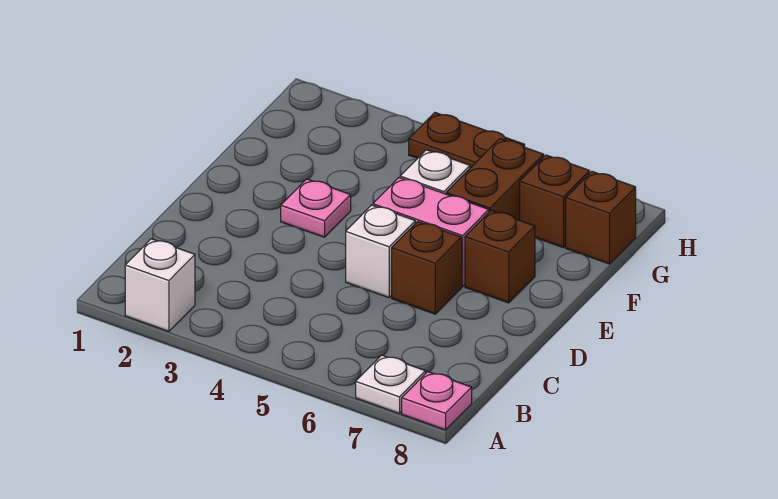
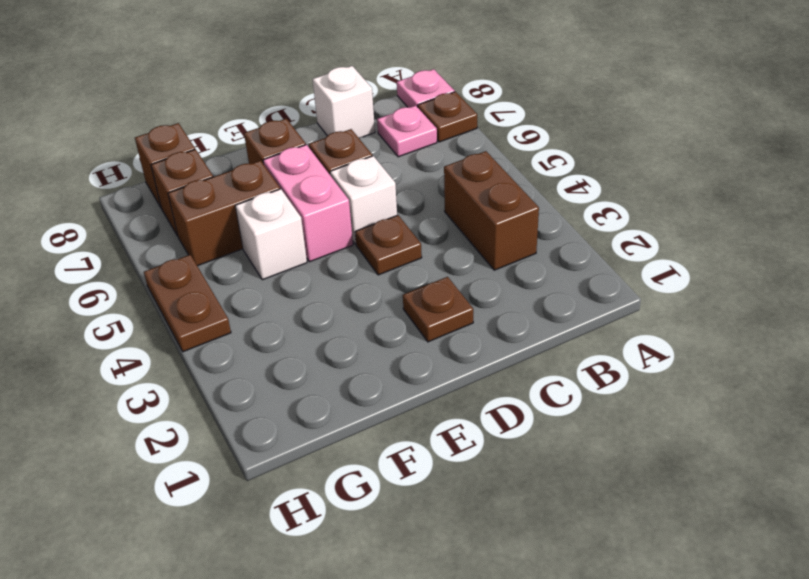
white 1x1 brick [125,239,195,331] -> white 1x1 brick moved to [313,66,375,138]
white 1x1 plate [356,355,426,414] -> brown 1x1 plate [418,92,477,142]
none -> brown 1x2 brick [444,151,539,270]
none -> brown 1x1 plate [403,277,473,342]
none -> brown 1x1 plate [355,215,422,275]
pink 1x1 plate [281,179,351,237] -> pink 1x1 plate moved to [377,106,437,157]

